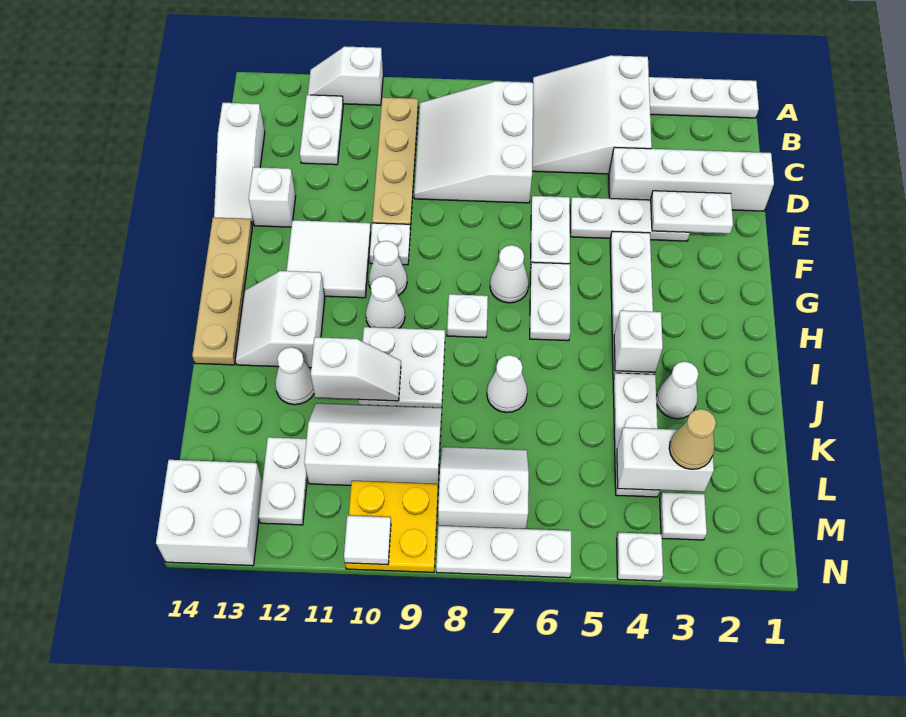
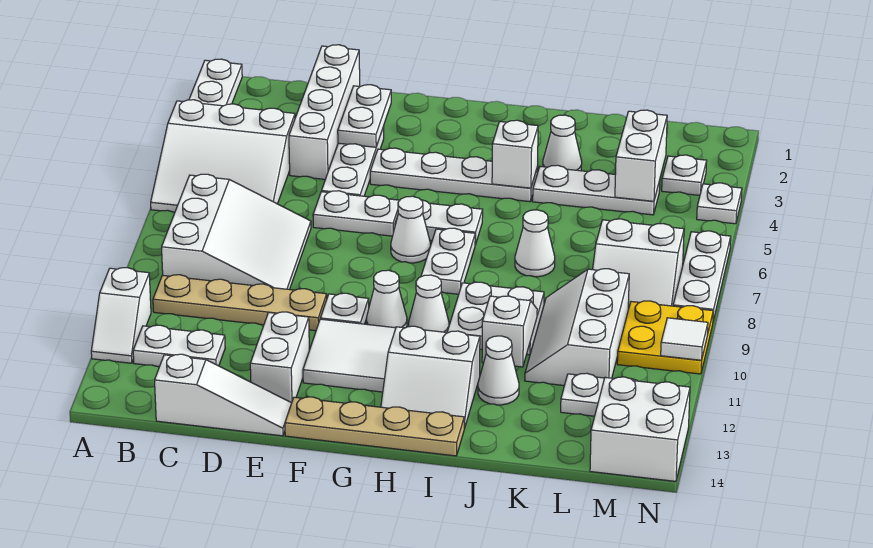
white 3x3 slope [414,81,533,203] -> white 3x3 slope turned to [162,174,311,290]
white 1x1 brick [249,167,296,227] -> white 1x2 brick [250,312,309,403]
white 1x1 plate [447,294,488,338] -> white 1x2 plate [421,228,475,294]
tan 1x1 cone [669,409,716,469] -> none
white 2x2 slope [438,447,529,529] -> white 2x2 slope turned to [593,219,684,309]

